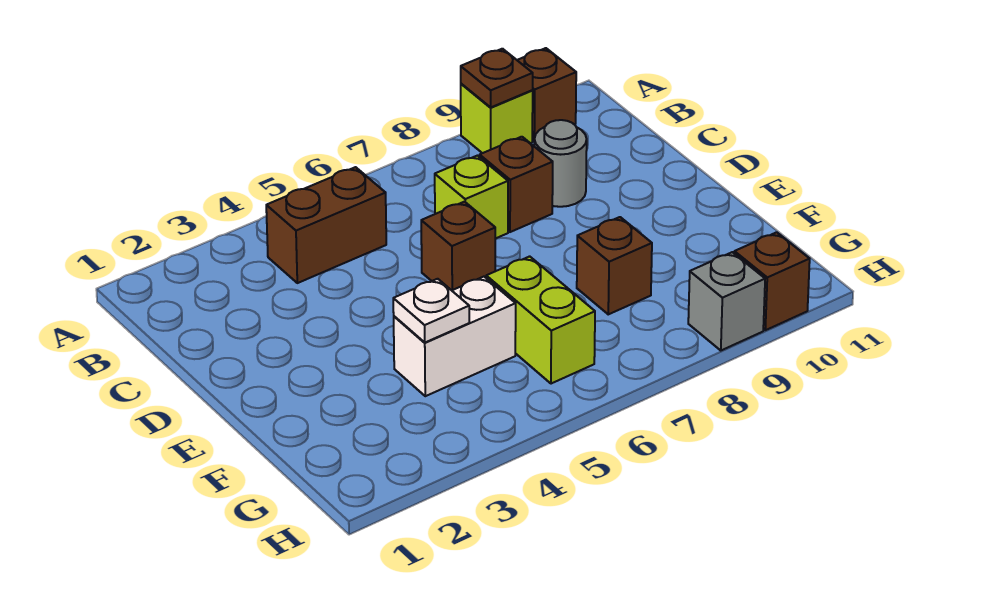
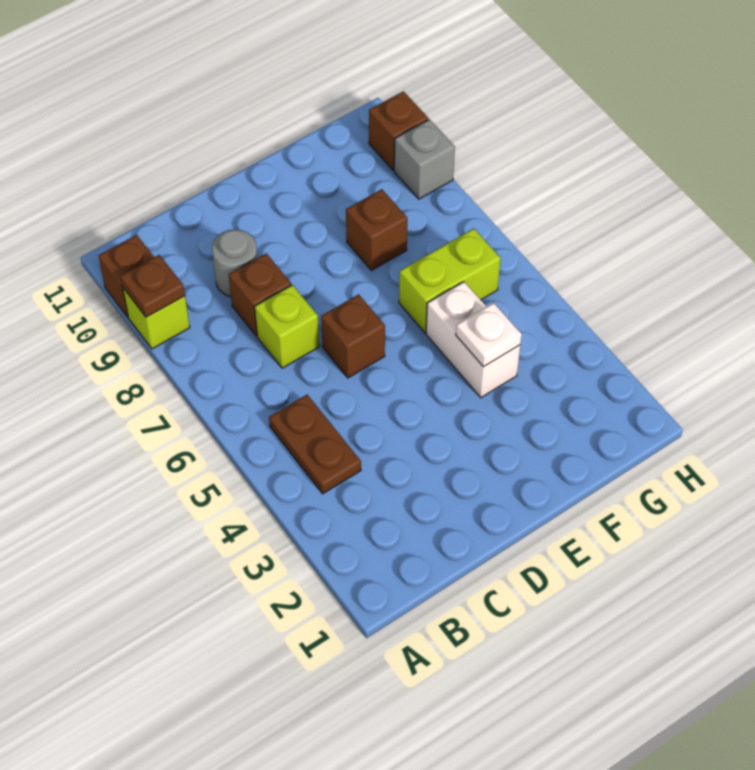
brown 1x2 brick [266,167,386,283] -> brown 1x2 plate [269,395,361,494]

